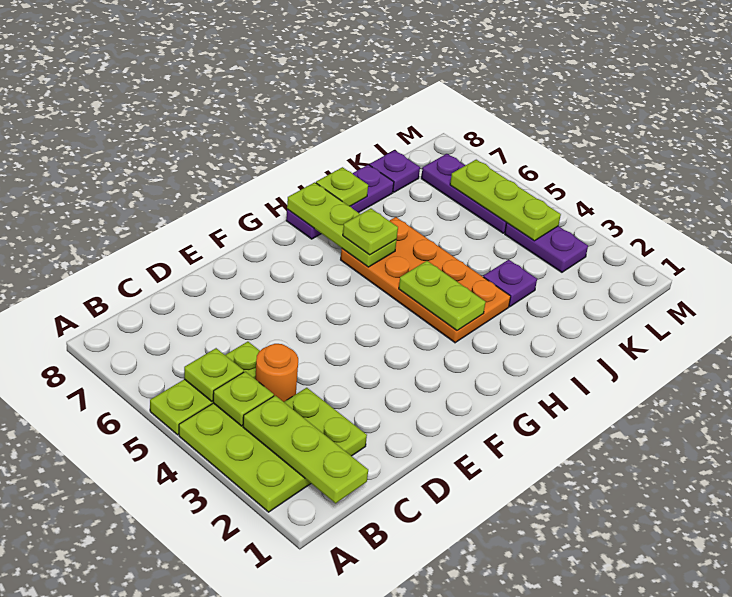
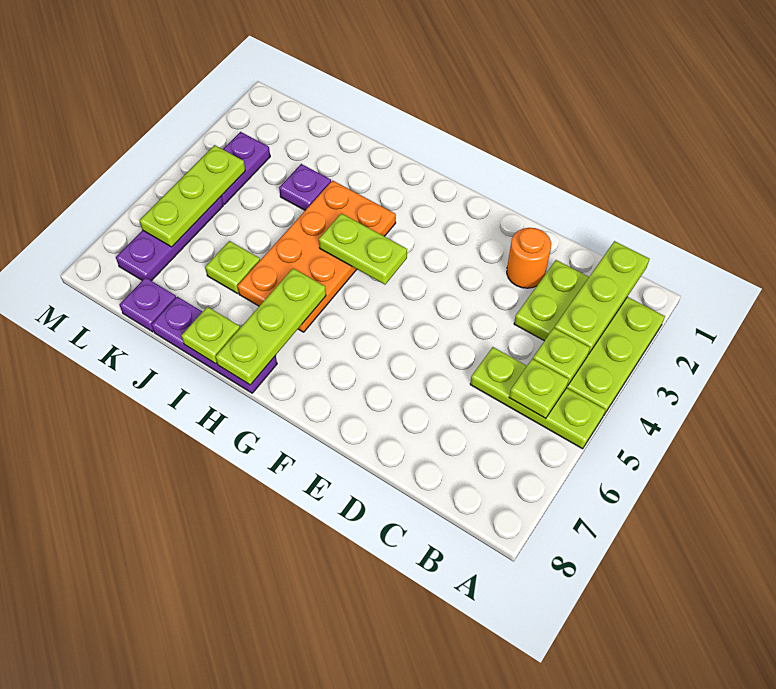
orange 1x1 round brick [255,344,298,402] -> orange 1x1 round brick moved to [507,228,551,288]
lime 1x2 plate [399,261,485,331] -> lime 1x2 plate turned to [319,213,407,284]
lime 1x1 plate [343,208,398,255] -> lime 1x1 plate moved to [205,241,260,293]

